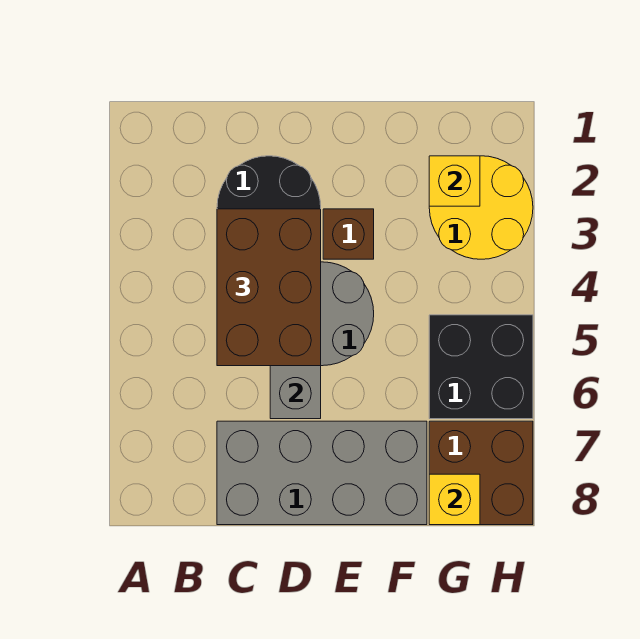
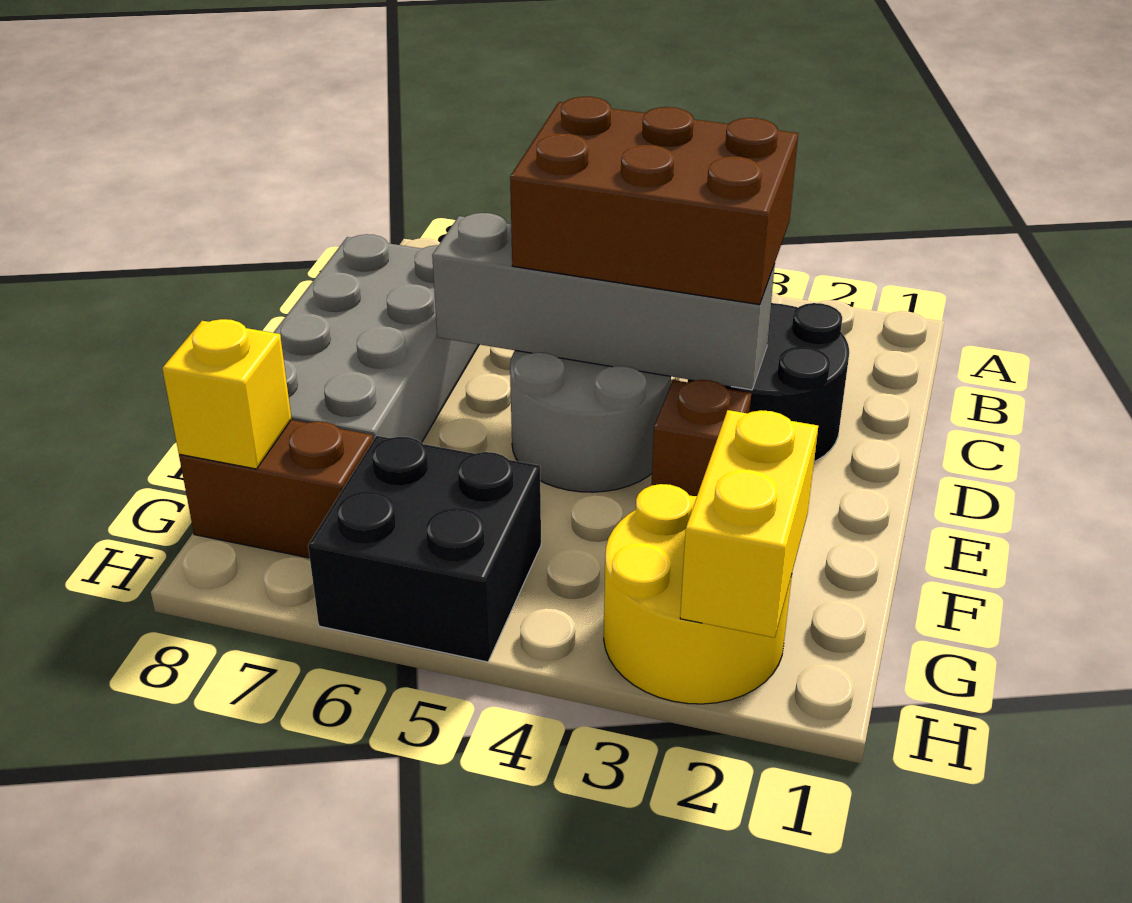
yellow 1x1 brick [429,156,480,206] -> yellow 1x2 brick [680,410,818,638]
brown 2x2 brick [429,421,533,525] -> brown 1x2 brick [179,420,373,558]

